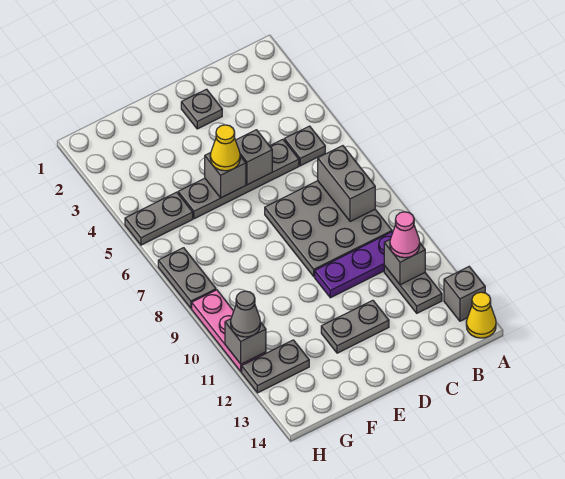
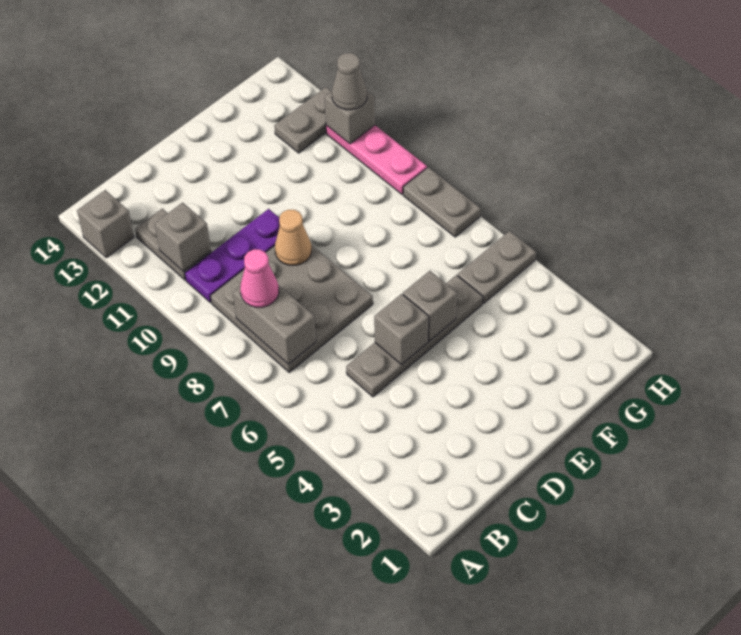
yellow 1x1 cone [466,292,496,338] -> none
grey 1x1 plate [284,126,325,166] -> none
pink 1x1 cone [390,212,420,258] -> pink 1x1 cone moved to [240,249,279,307]
grey 1x1 plate [181,89,222,129] -> none
none -> tan 1x1 cone [275,210,311,265]
grey 1x2 plate [321,300,389,353] -> none
yellow 1x1 cone [210,125,240,171] -> none

